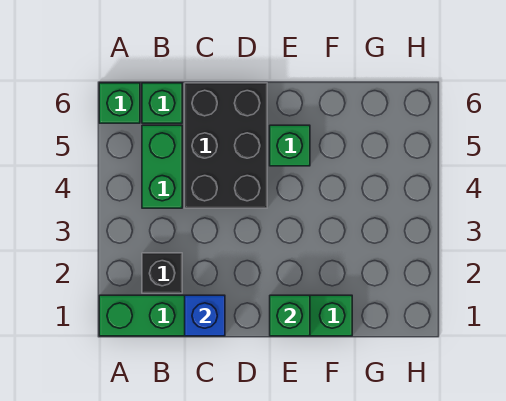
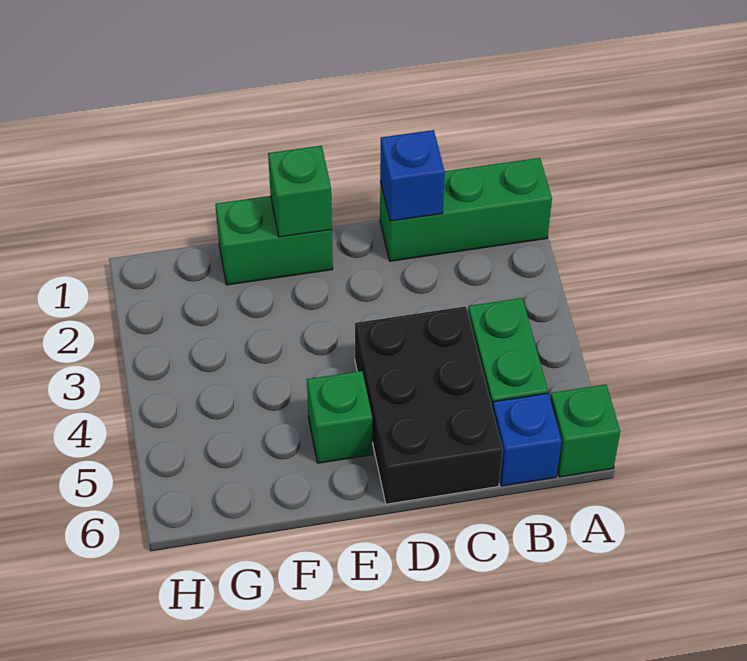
black 1x1 brick [142,253,182,293] -> none
green 1x1 brick [142,83,182,123] -> blue 1x1 brick [492,393,561,486]

